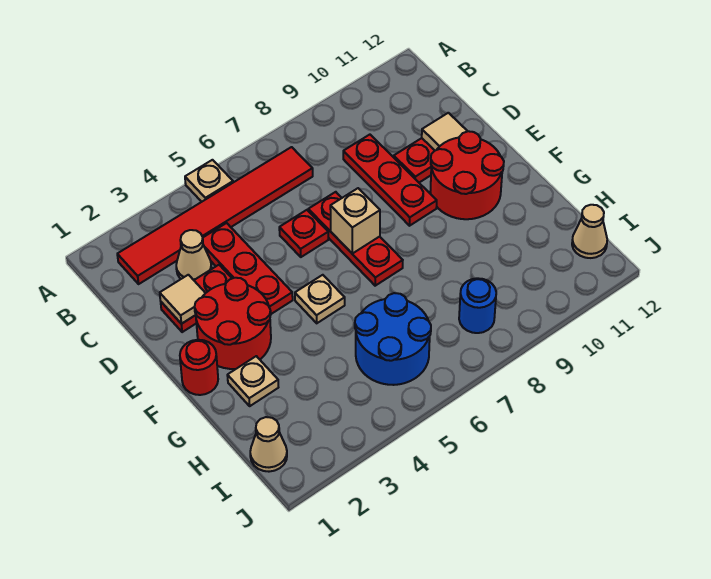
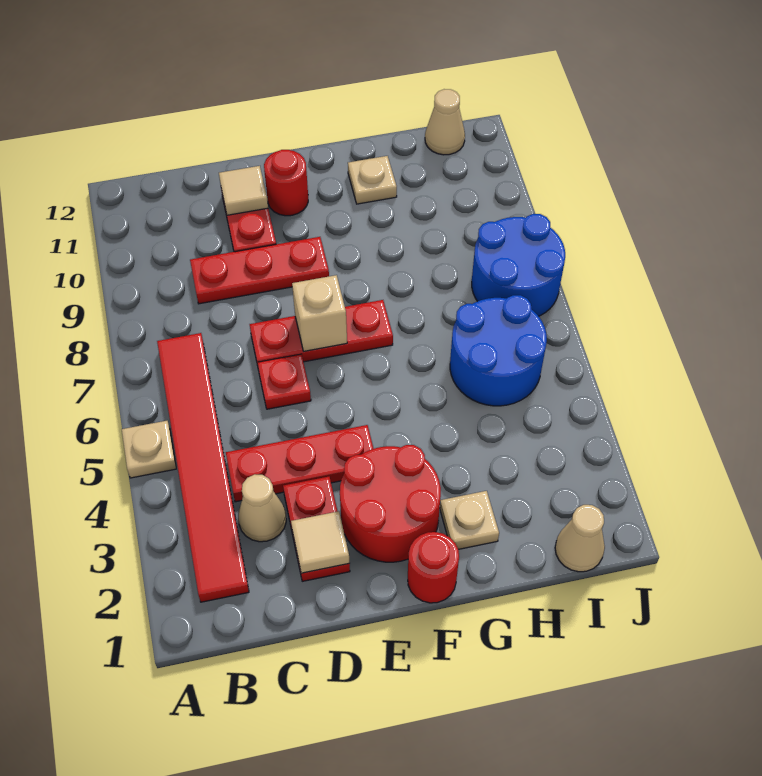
red 2x2 round brick [430,131,504,219] -> red 1x1 round brick [264,150,308,216]
tan 1x1 plate [295,275,345,323] -> tan 1x1 plate moved to [348,156,397,204]
blue 1x1 round brick [459,278,496,333] -> blue 2x2 round brick [472,214,565,316]

